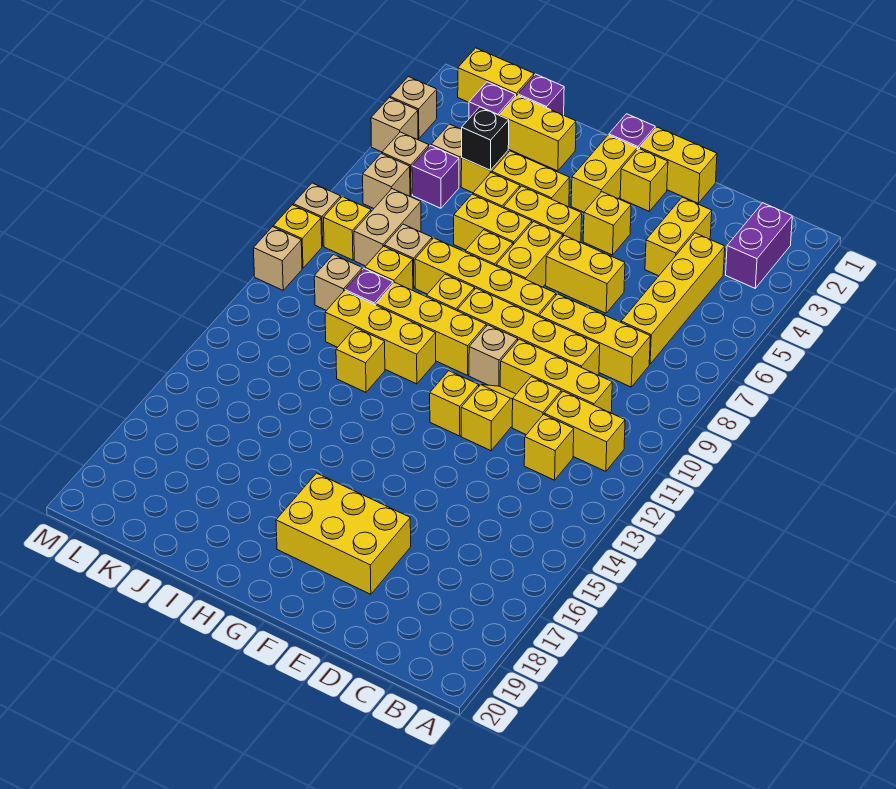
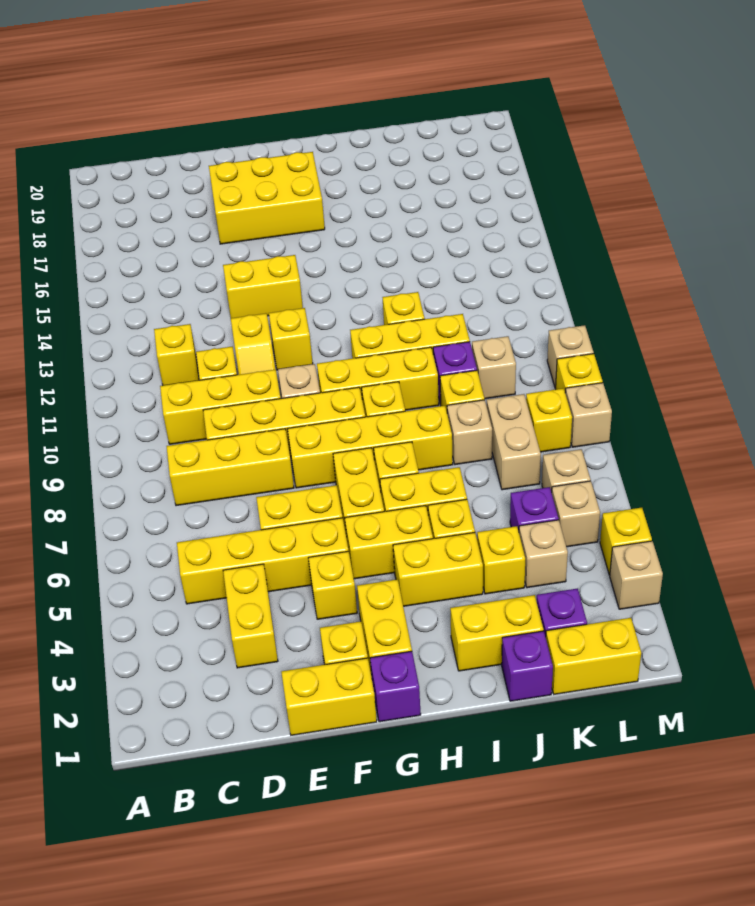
purple 1x2 brick [726,203,792,288] -> none
yellow 1x2 brick [544,391,625,471] -> yellow 1x2 brick moved to [223,255,303,318]
yellow 1x4 brick [621,233,725,364] -> yellow 1x4 brick turned to [177,518,349,604]
black 1x1 brick [461,107,509,170] -> none
tan 1x1 brick [371,98,418,152] -> yellow 1x1 brick [600,508,652,575]

